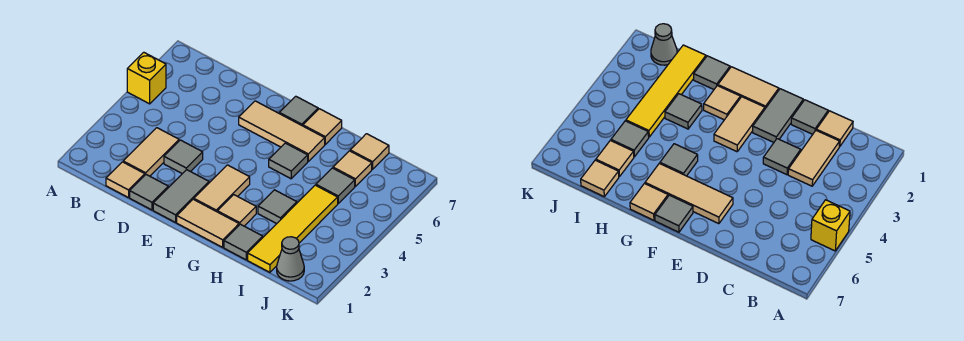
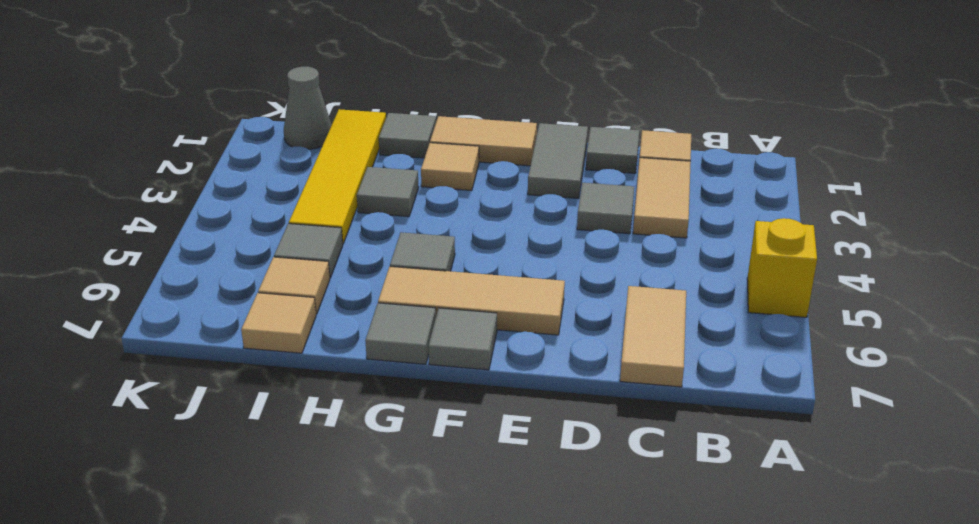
tan 1x2 tile [194,165,250,212] -> tan 1x2 tile moved to [620,286,686,387]
tan 1x1 tile [303,109,342,144] -> grey 1x1 tile [365,303,436,364]

